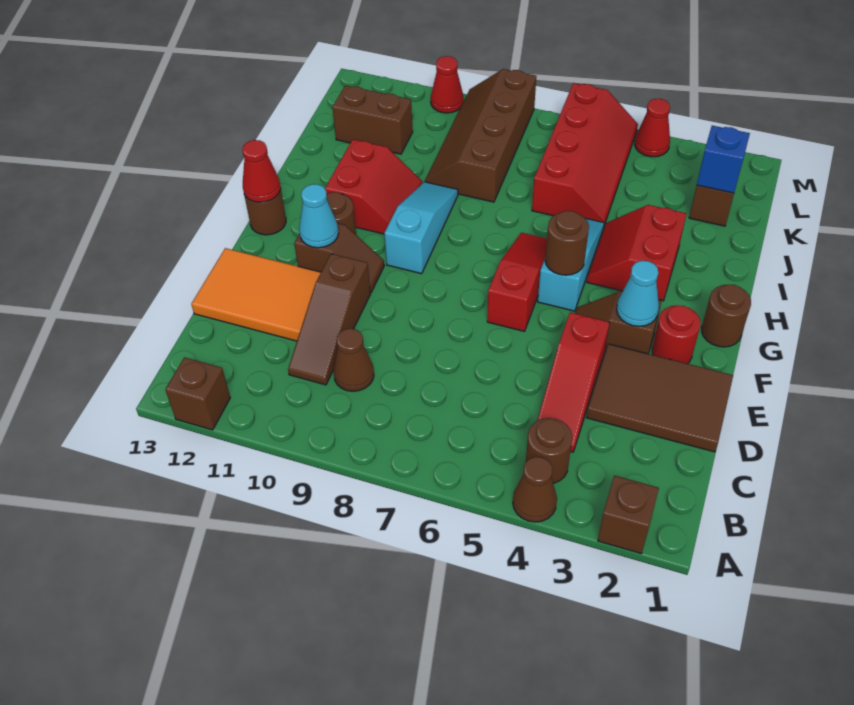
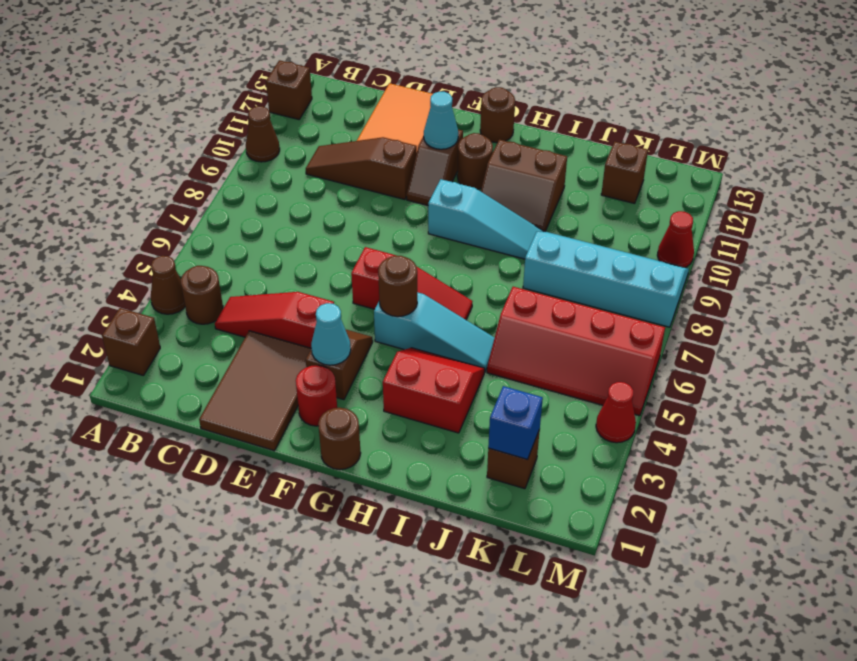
brown 1x1 cone [333,329,374,391] -> brown 1x1 cone moved to [246,106,280,162]
red 1x1 cone [242,140,281,202] -> none
red 2x2 slope [325,140,423,234] -> brown 2x2 slope [481,140,567,232]
brown 2x4 slope [425,69,536,202] -> cyan 2x4 slope [523,231,689,327]
brown 1x2 brick [332,85,413,154] -> brown 1x1 brick [601,142,648,203]

